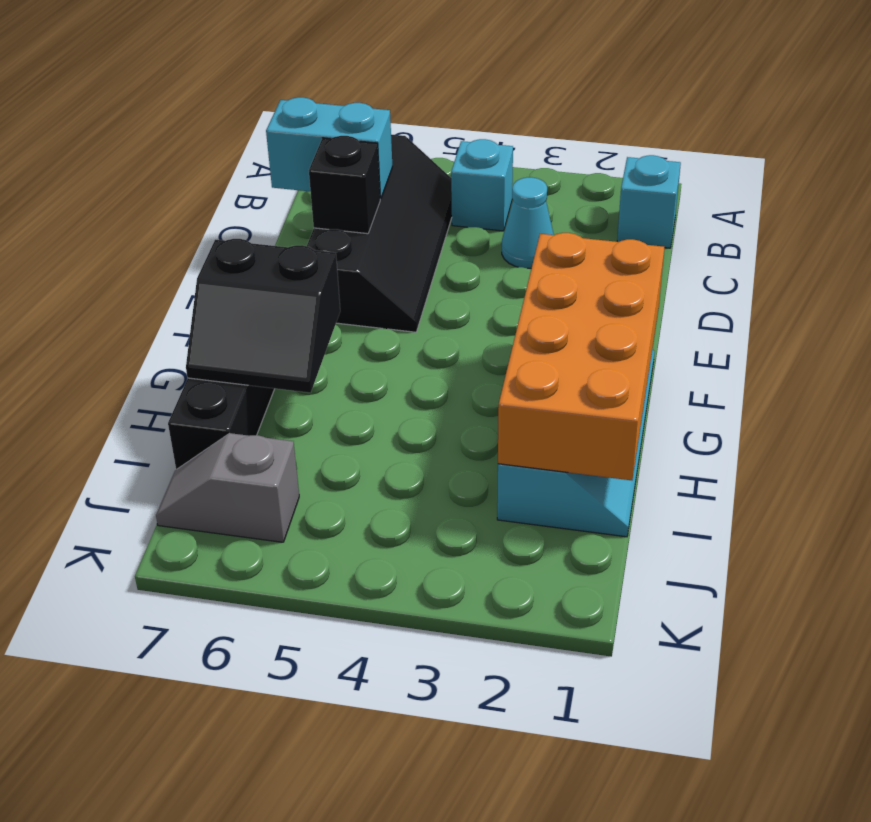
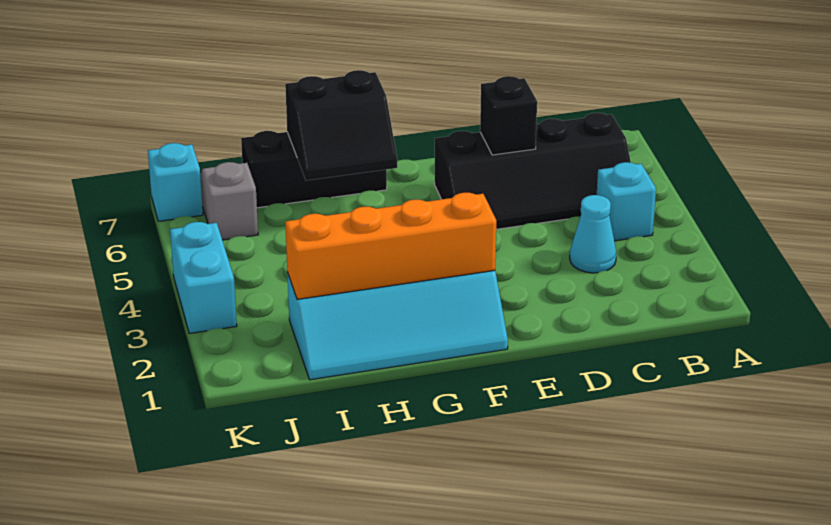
cyan 1x1 brick [617,155,681,248] -> cyan 1x1 brick moved to [148,143,203,221]
cyan 1x2 brick [266,97,392,199] -> cyan 1x2 brick moved to [170,222,237,333]
orange 2x4 brick [498,233,665,480] -> orange 1x4 brick [285,193,496,299]
black 2x2 slope [186,239,340,393] -> black 2x2 slope turned to [285,70,397,180]

